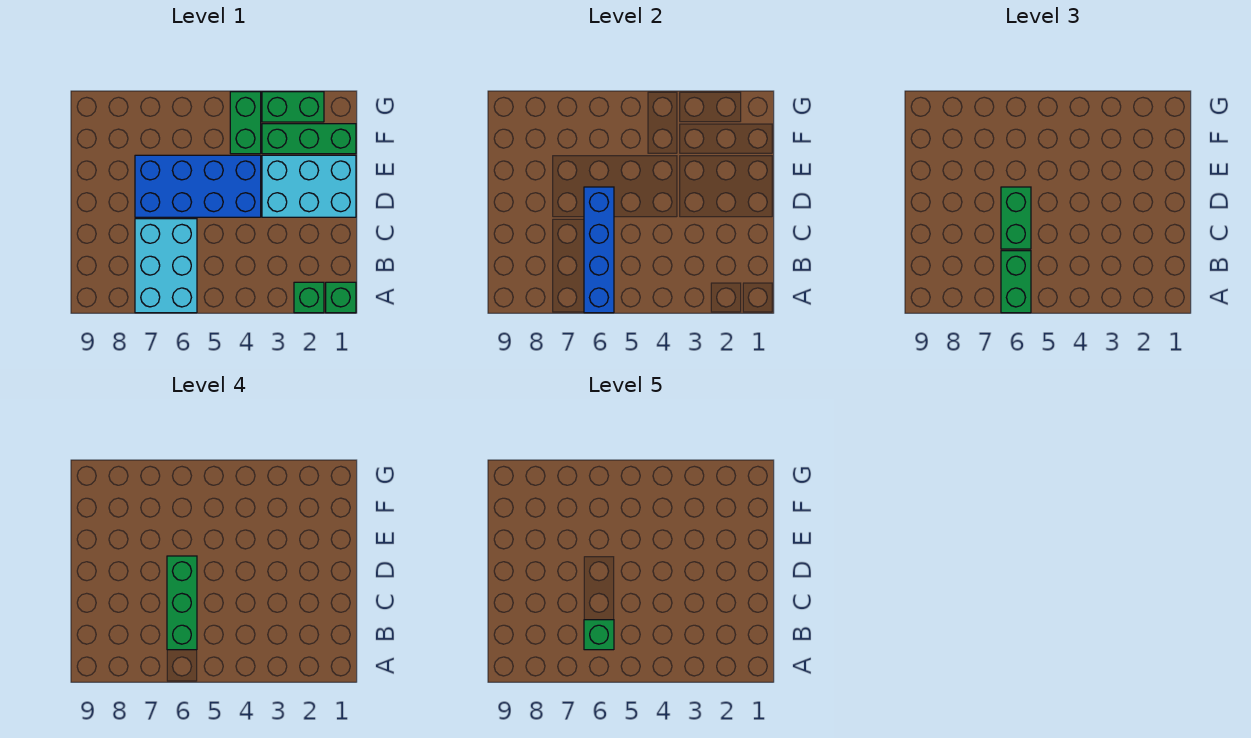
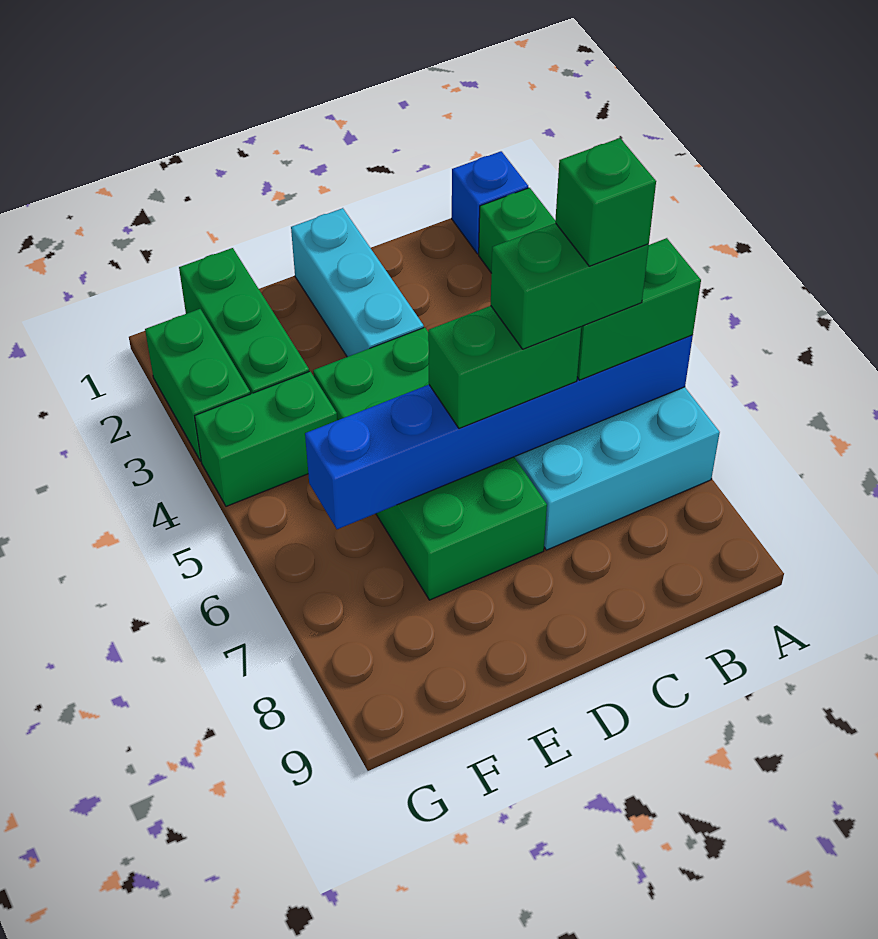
green 1x1 brick [326,282,356,313] -> blue 1x1 brick [452,151,528,254]
blue 1x4 brick [584,187,614,313] -> blue 1x6 brick [305,335,693,529]
green 1x3 brick [167,556,197,650] -> green 1x2 brick [491,223,649,349]
cyan 2x3 brick [262,155,356,217] -> cyan 1x3 brick [291,208,424,357]
blue 2x4 brick [135,155,261,217] -> green 2x4 brick [313,327,547,600]

